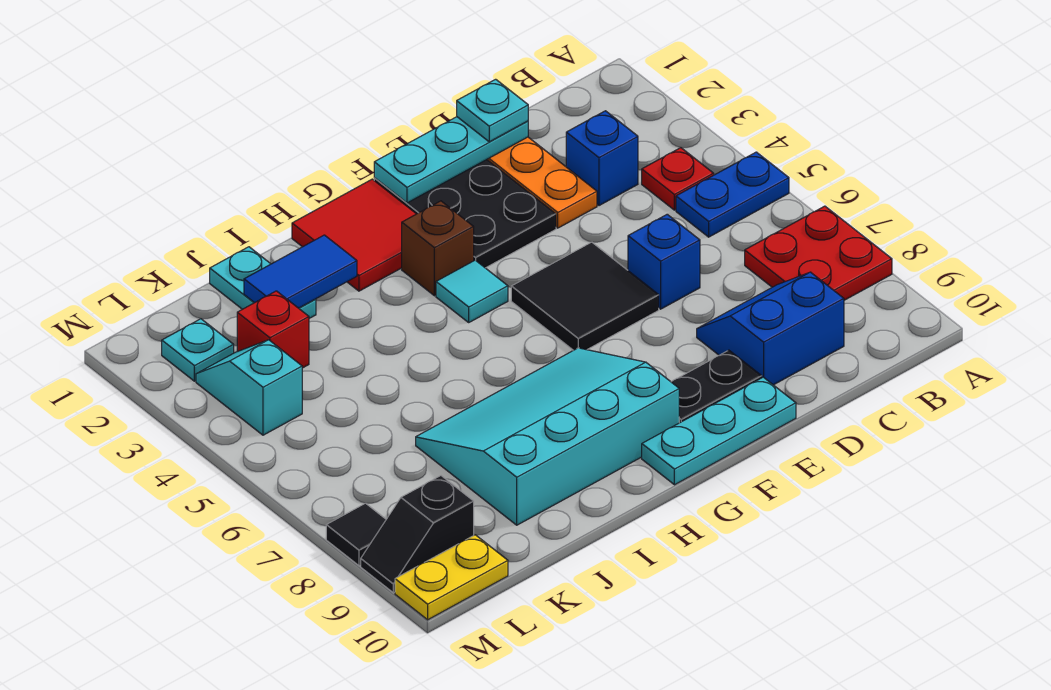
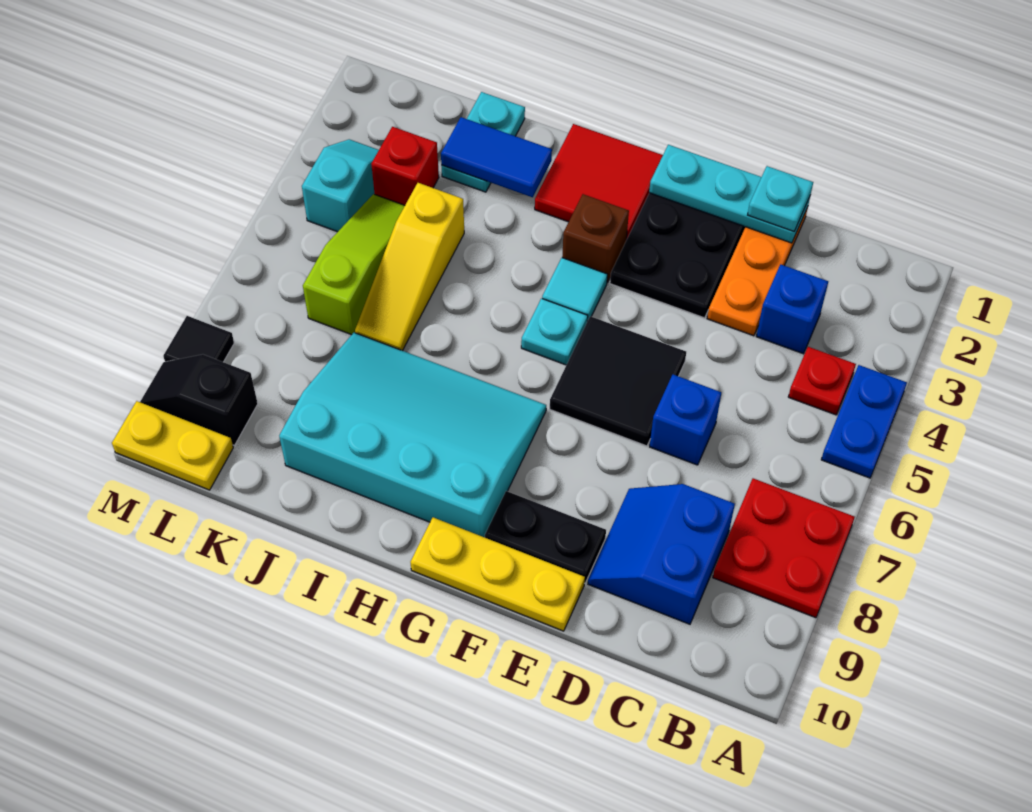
blue 1x2 plate [676,152,789,237] -> blue 1x2 plate turned to [821,365,907,478]
blue 2x2 slope [697,272,844,385] -> blue 2x2 slope turned to [588,484,735,624]
cyan 1x3 plate [642,377,796,485] -> yellow 1x3 plate [411,517,585,631]
none -> yellow 1x3 slope [355,183,464,351]
none -> lime 1x3 slope [303,194,405,335]
cyan 1x1 plate [162,319,234,381] -> cyan 1x1 plate moved to [521,298,588,365]

